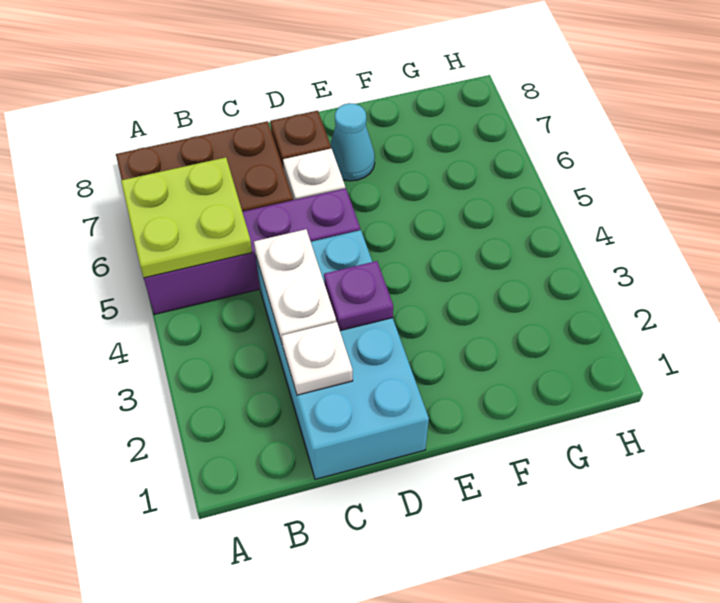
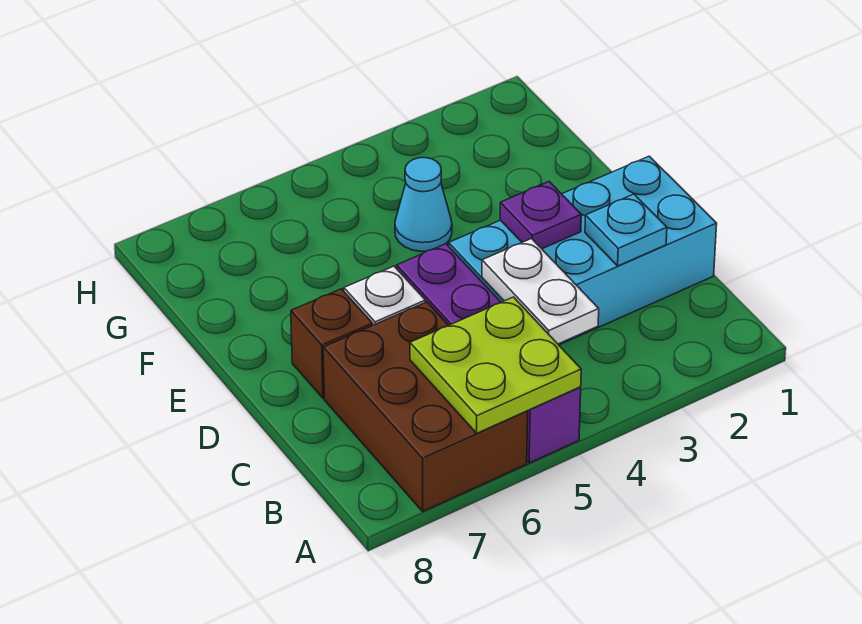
white 1x1 plate [282,322,353,395] -> cyan 1x1 plate [585,194,667,266]
white 1x2 plate [254,229,336,345] -> white 1x2 plate turned to [482,239,599,344]
cyan 1x1 cone [330,103,375,181] -> cyan 1x1 cone moved to [395,158,452,252]

